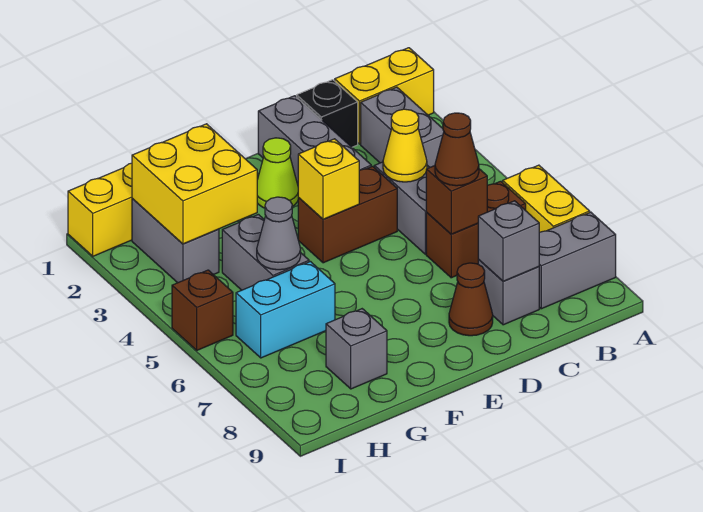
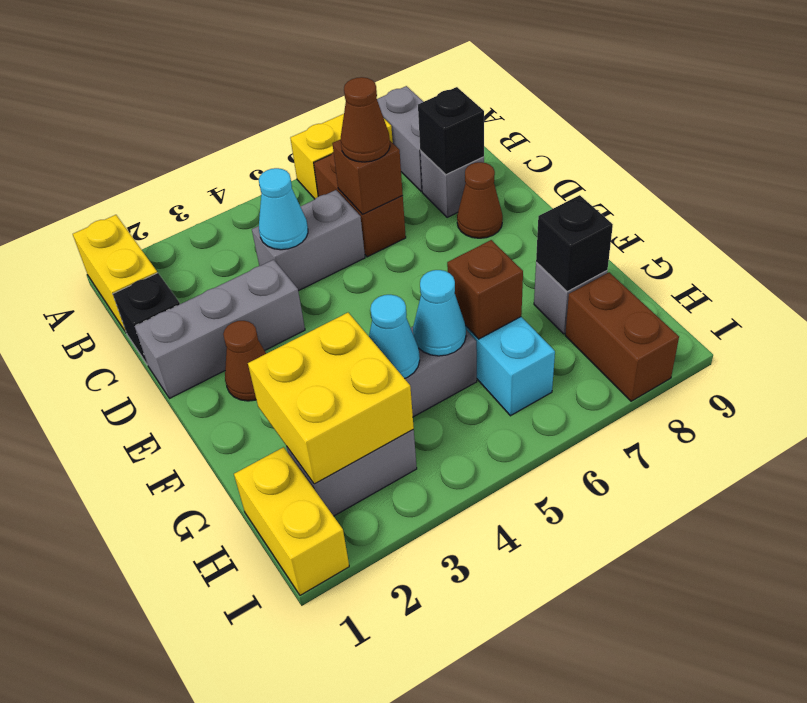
grey 1x2 brick [361,87,444,167] -> none
yellow 1x1 cone [383,109,427,182] -> cyan 1x1 cone [259,168,308,250]
grey 1x1 brick [478,201,539,281] -> black 1x1 brick [418,87,484,175]
brown 1x2 brick [298,166,397,263] -> brown 1x2 brick moved to [565,272,679,401]
lime 1x1 cone [257,138,298,208] -> brown 1x1 cone [223,321,266,401]
yellow 1x1 brick [298,139,359,219] -> none
none -> cyan 1x1 cone [369,295,420,379]
grey 1x1 cone [257,197,301,270] -> cyan 1x1 cone [413,270,466,356]
none -> black 1x1 brick [536,195,613,291]
brown 1x1 brick [172,270,233,350] -> brown 1x1 brick moved to [447,240,523,339]

